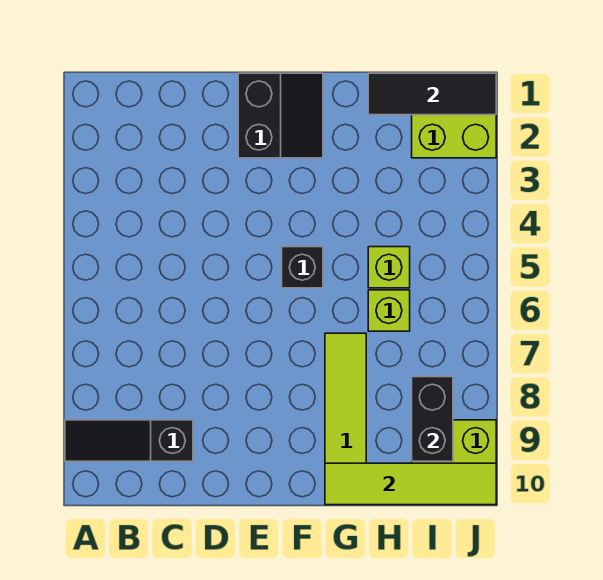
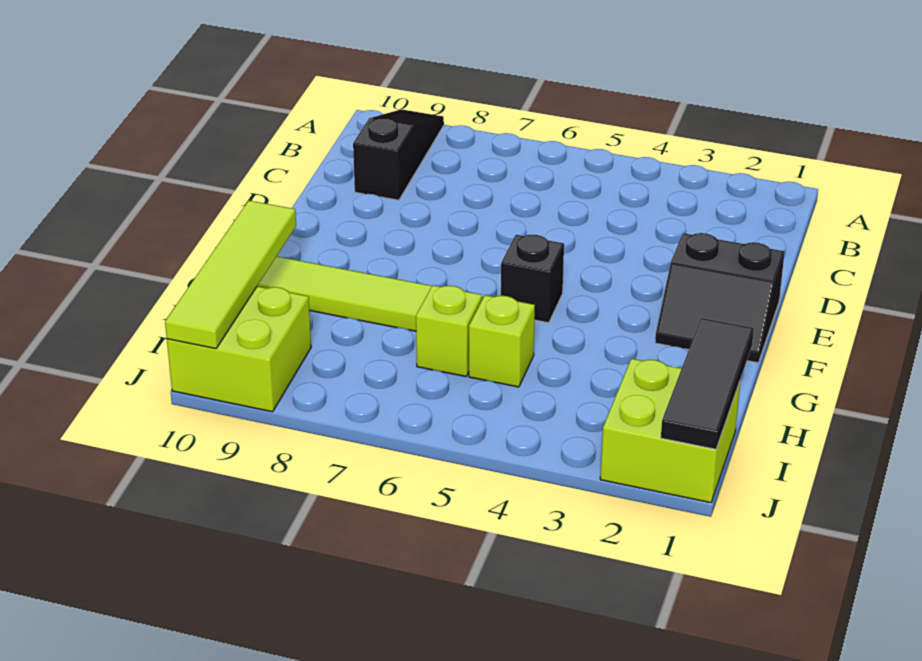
black 1x2 brick [412,377,453,461] -> none

